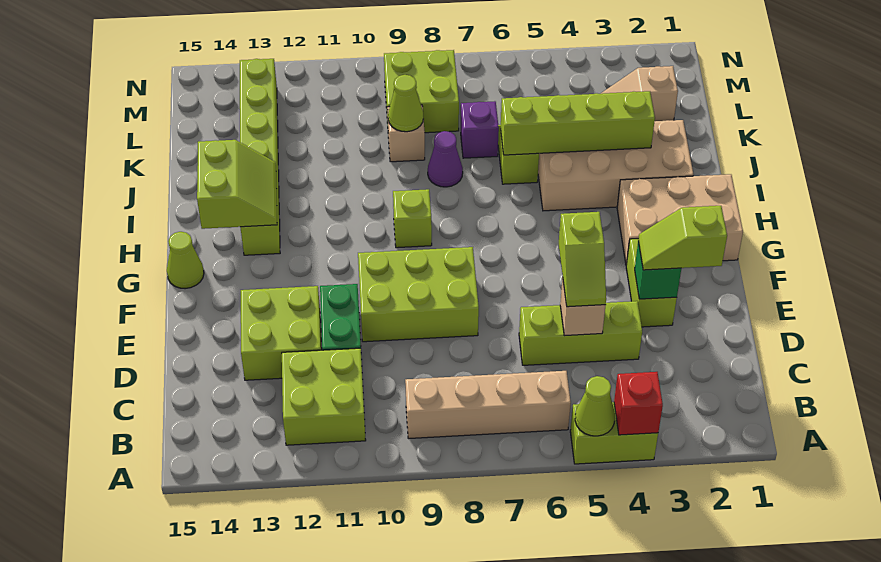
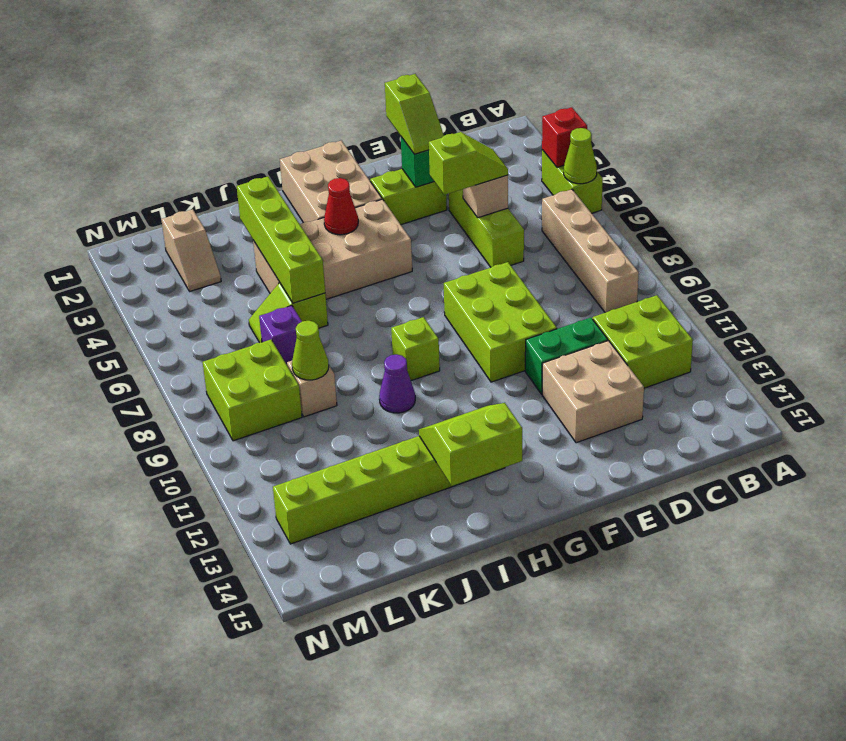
lime 2x2 brick [241,286,322,380] -> tan 2x2 brick [542,341,644,443]
lime 1x1 cone [167,232,204,289] -> none
none -> red 1x1 cone [324,178,358,235]
tan 2x4 brick [538,120,693,211] -> tan 2x4 brick turned to [253,199,412,299]
purple 1x1 cone [428,131,463,187] -> purple 1x1 cone moved to [379,354,415,413]

